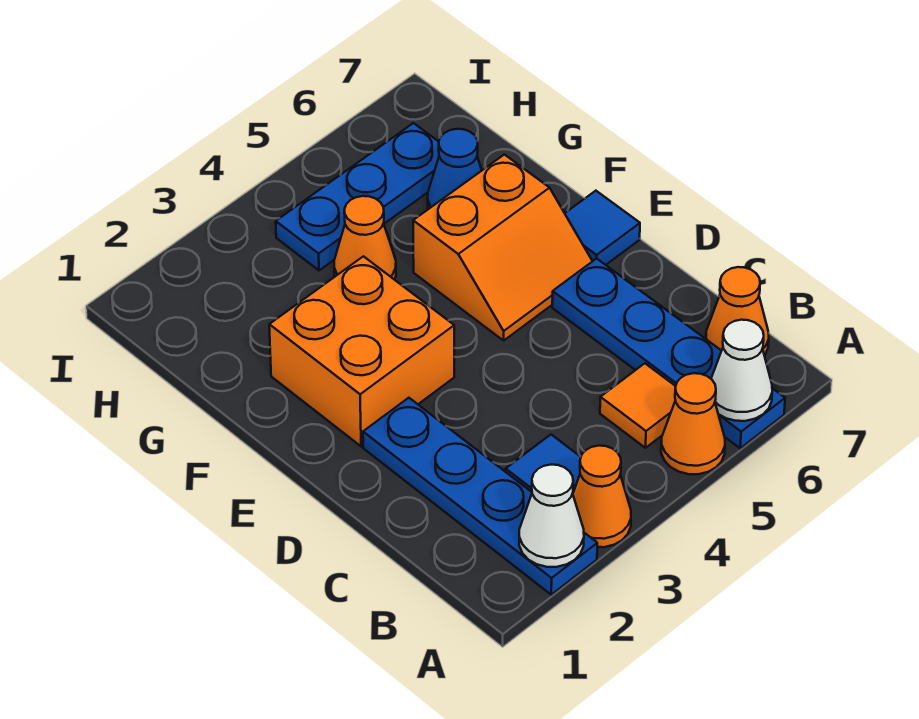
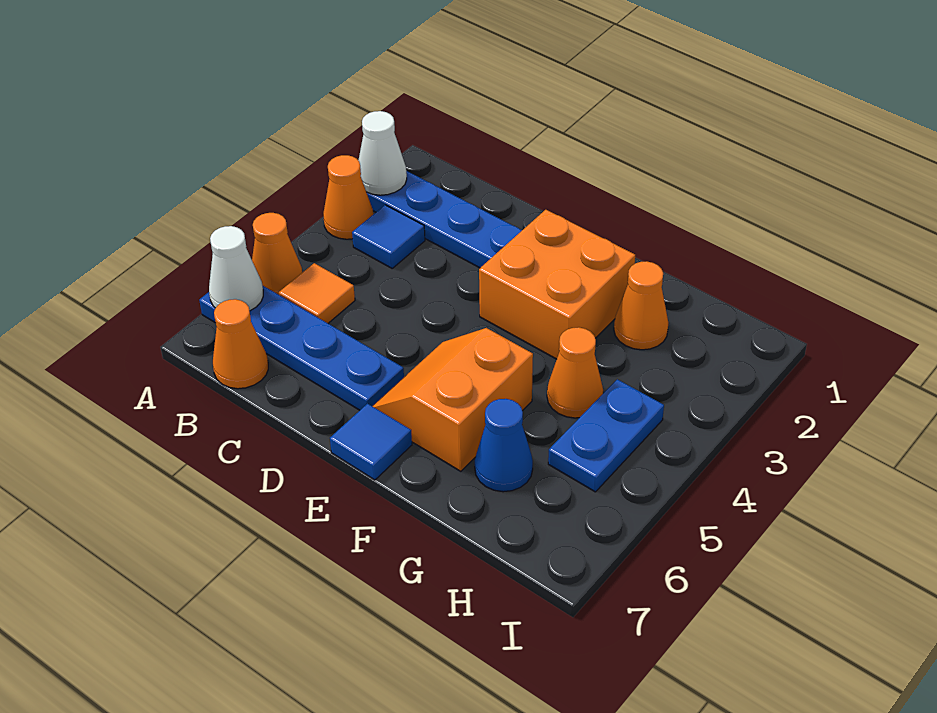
none -> orange 1x1 cone [614,261,668,350]
blue 1x3 plate [276,123,439,270] -> blue 1x2 plate [548,379,664,492]

